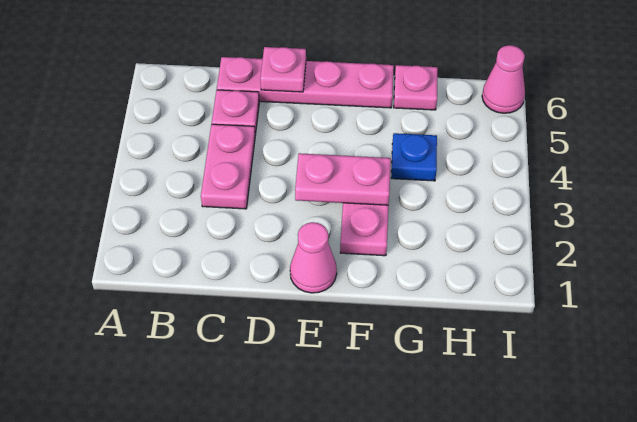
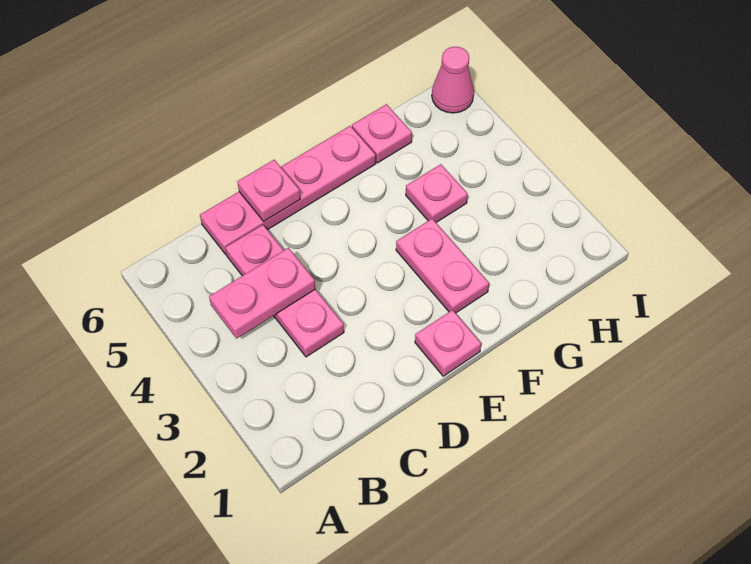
pink 1x1 cone [290,222,337,293] -> pink 1x1 plate [415,310,481,376]
pink 1x2 plate [295,153,391,205] -> pink 1x2 plate moved to [209,248,315,339]
blue 1x1 plate [391,133,437,181] -> pink 1x1 plate [406,164,468,222]

